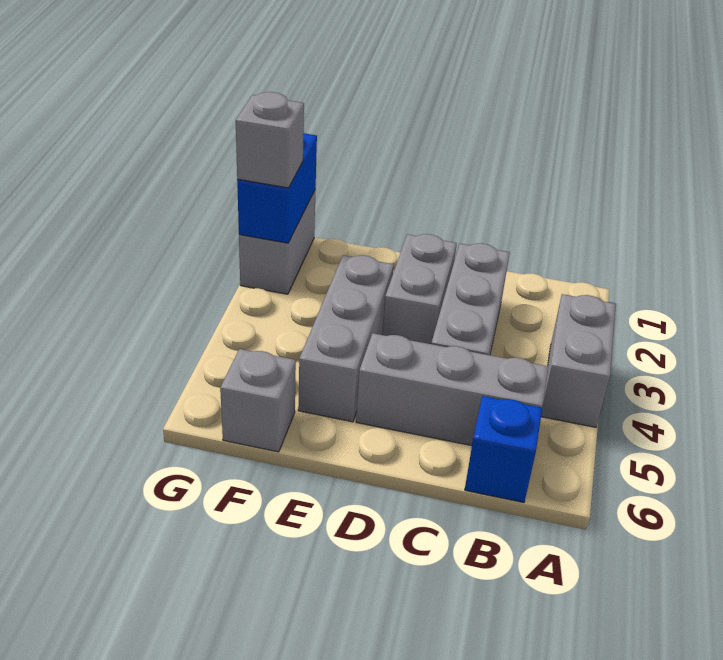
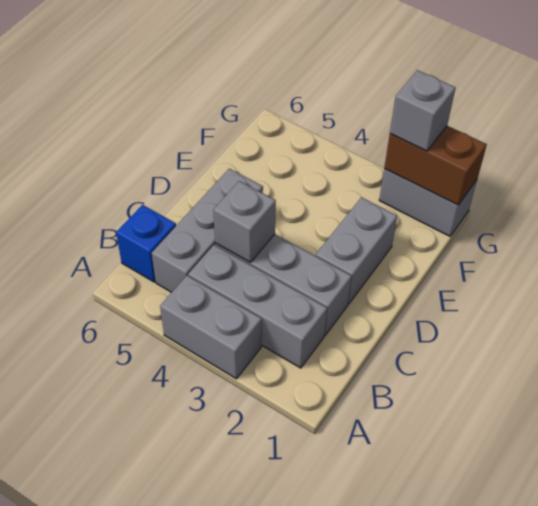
grey 1x2 brick [382,234,457,344] -> grey 1x2 brick turned to [316,197,397,304]
grey 1x3 brick [298,255,394,422] -> grey 1x3 brick moved to [188,245,327,368]
grey 1x1 brick [220,349,296,452] -> grey 1x1 brick moved to [213,181,276,262]
blue 1x2 brick [237,133,317,243] -> brown 1x2 brick [384,126,487,205]

